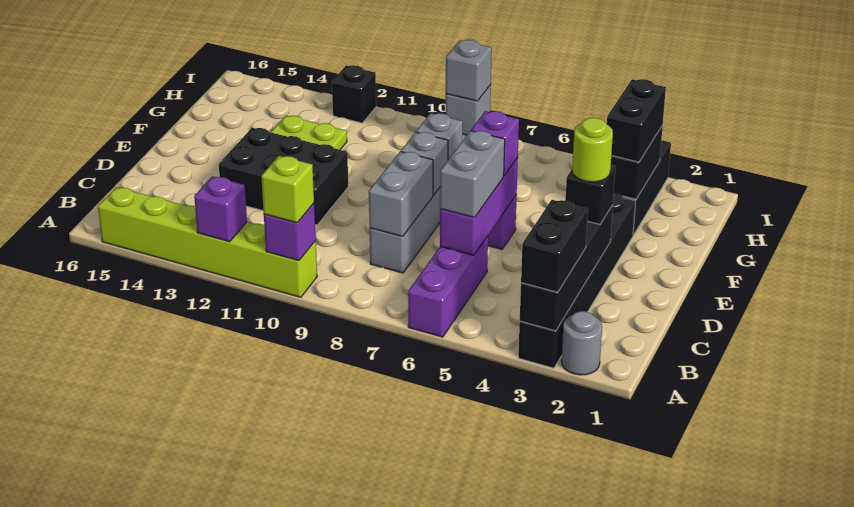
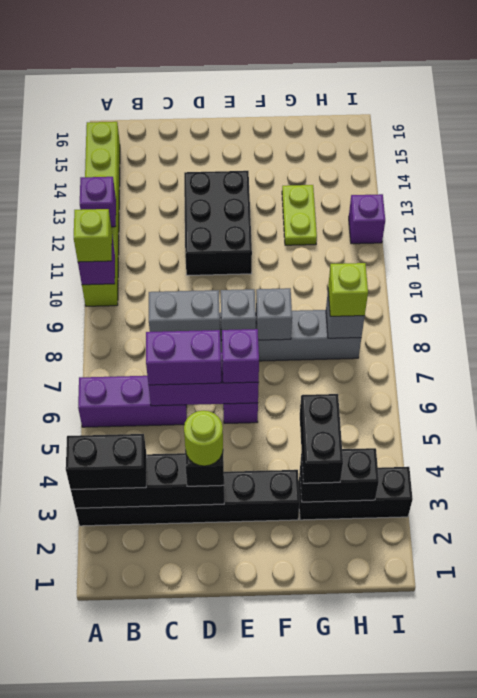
grey 1x1 round brick [561,311,602,375] -> none
grey 1x2 brick [440,131,505,218] -> purple 1x2 brick [146,330,221,385]
black 1x2 brick [607,79,666,162] -> black 1x2 brick turned to [300,394,343,483]
grey 1x1 brick [446,40,492,101] -> lime 1x1 brick [328,263,368,316]
black 1x1 brick [332,65,376,123] -> purple 1x1 brick [349,194,385,244]

